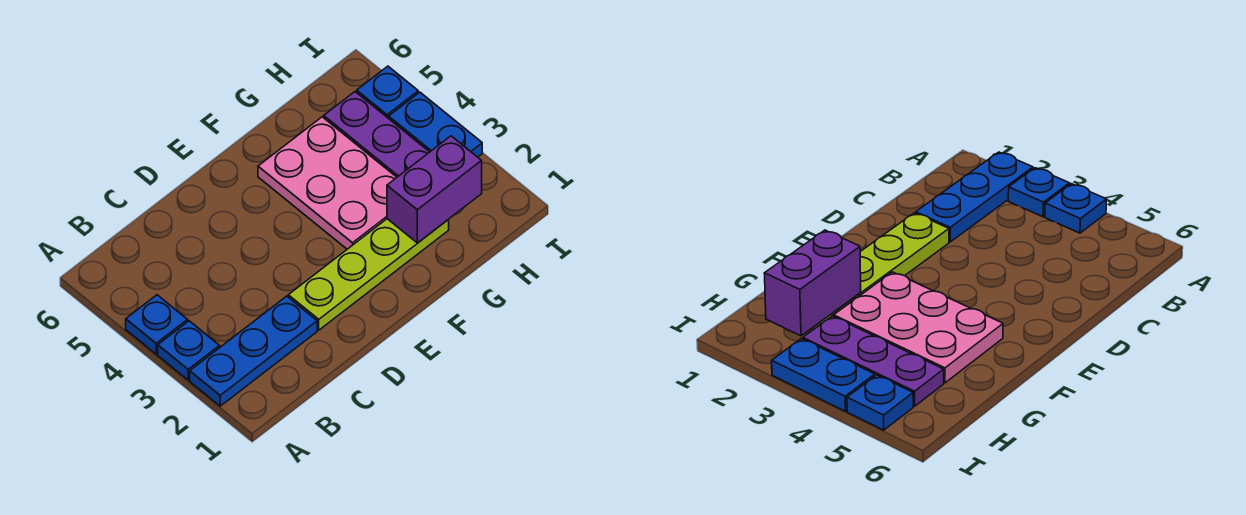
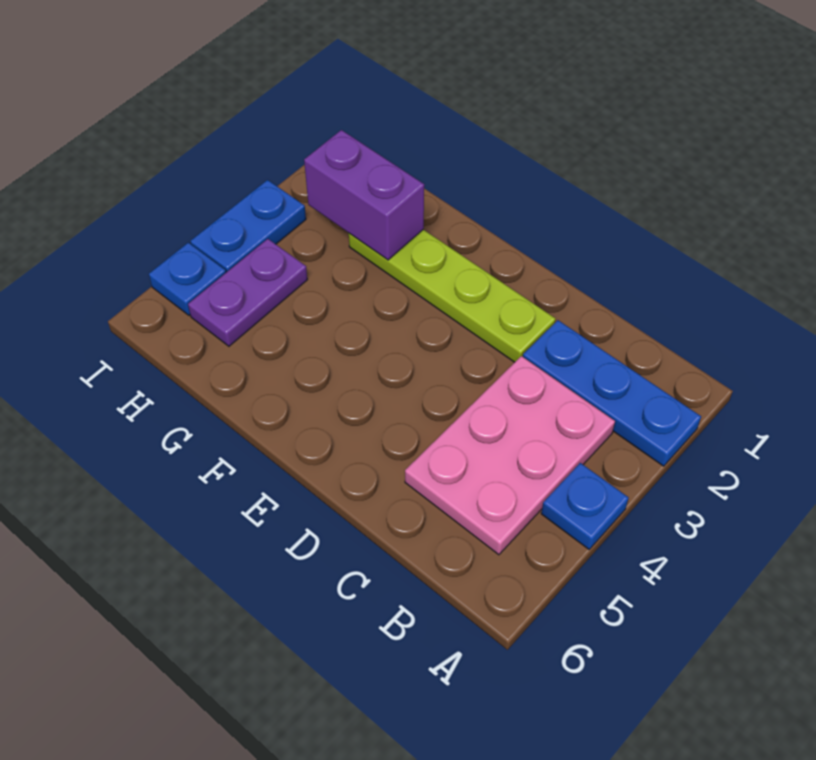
blue 1x1 plate [158,321,220,380] -> none
pink 2x3 plate [258,117,397,249] -> pink 2x3 plate moved to [405,356,615,555]
purple 1x3 plate [324,92,429,177] -> purple 1x2 plate [188,239,307,346]

